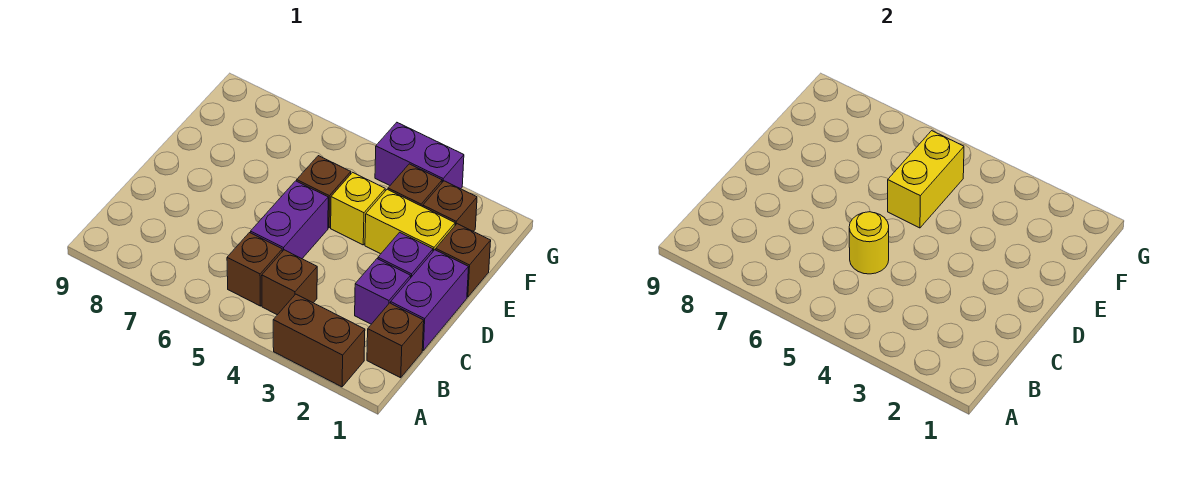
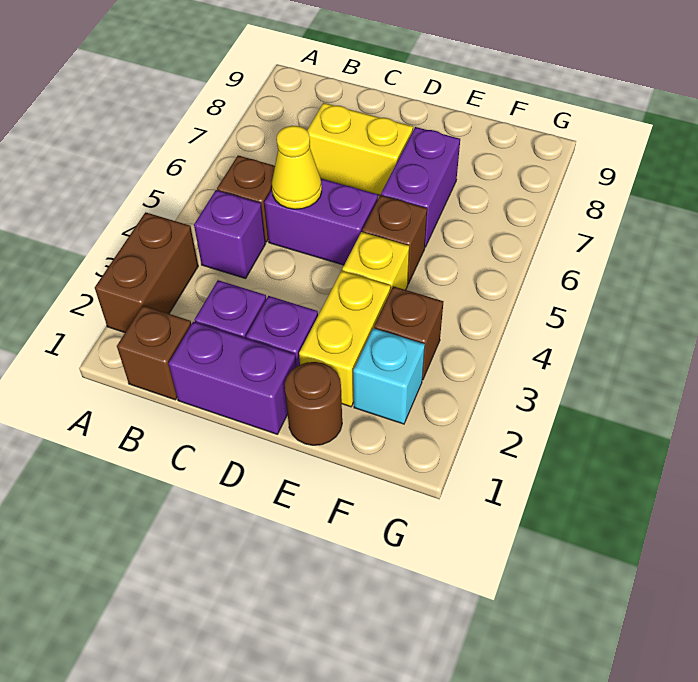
brown 1x1 brick [262,250,317,315] -> purple 1x1 brick [194,190,266,278]
yellow 1x1 round brick [849,212,889,274] -> yellow 1x1 cone [272,126,322,209]
brown 1x1 brick [436,224,491,297] -> brown 1x1 round brick [285,362,342,445]
yellow 1x2 brick [888,131,964,228] -> yellow 1x2 brick moved to [307,103,413,195]
brown 1x1 brick [423,181,477,231] -> cyan 1x1 brick [353,328,425,424]
purple 1x2 brick [375,123,464,189] -> purple 1x2 brick moved to [381,127,460,247]

